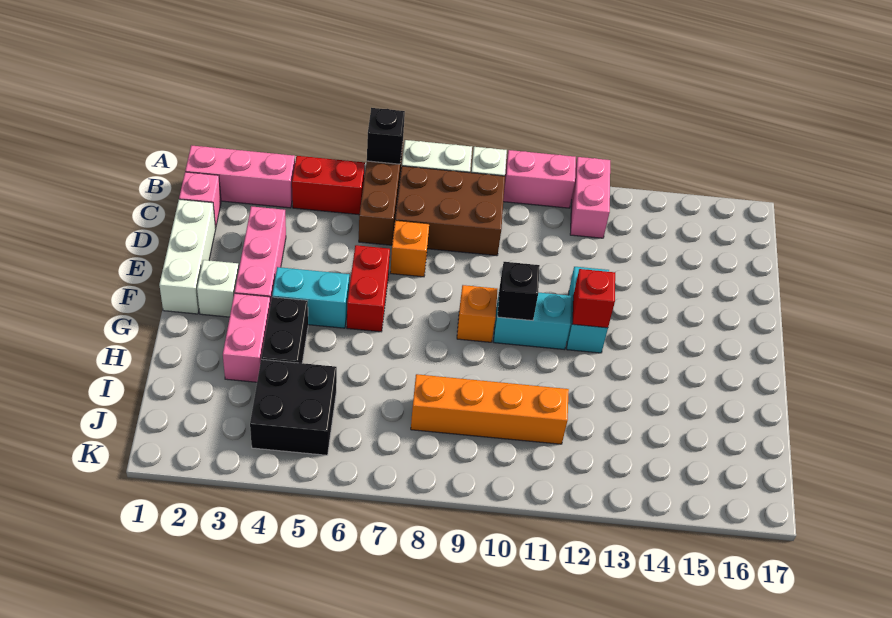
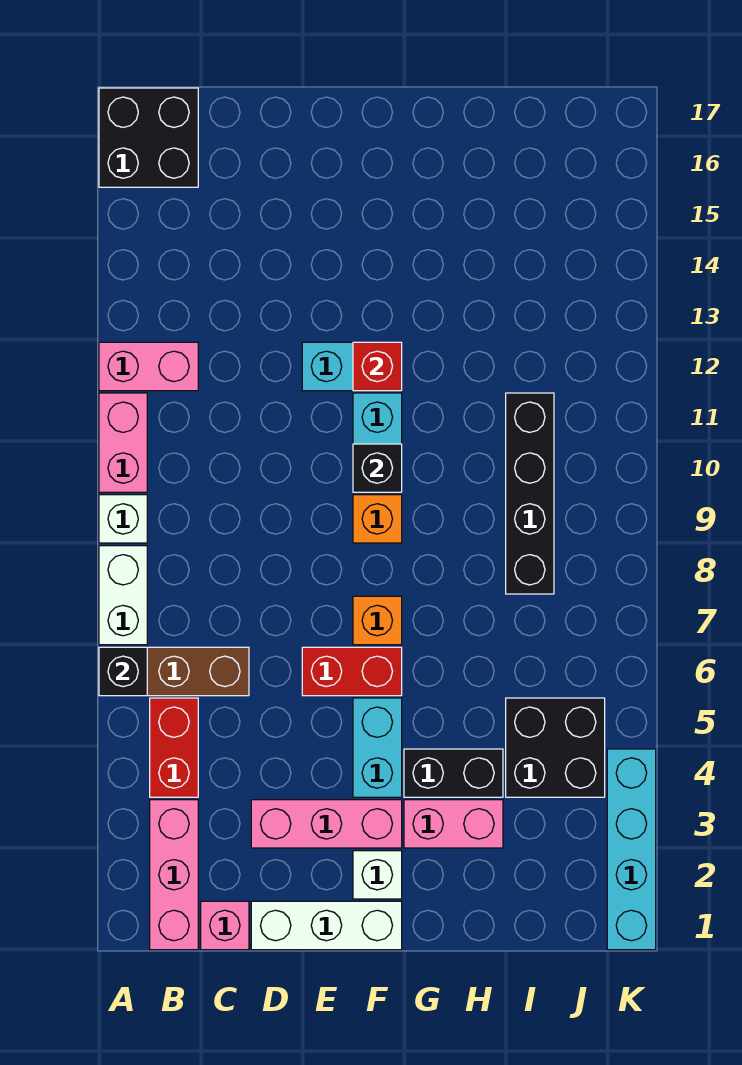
none -> black 2x2 brick [99,88,198,187]
brown 2x3 brick [395,166,505,256] -> none
orange 1x1 brick [390,220,429,277] -> orange 1x1 brick moved to [353,596,402,645]
orange 1x4 brick [411,374,569,444] -> black 1x4 brick [506,393,554,594]
none -> cyan 1x4 brick [607,749,656,950]

